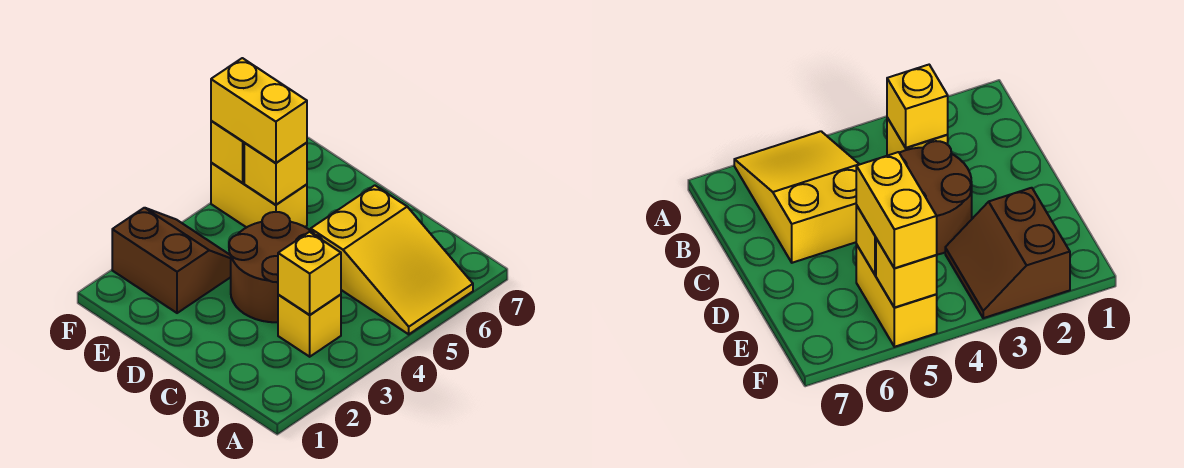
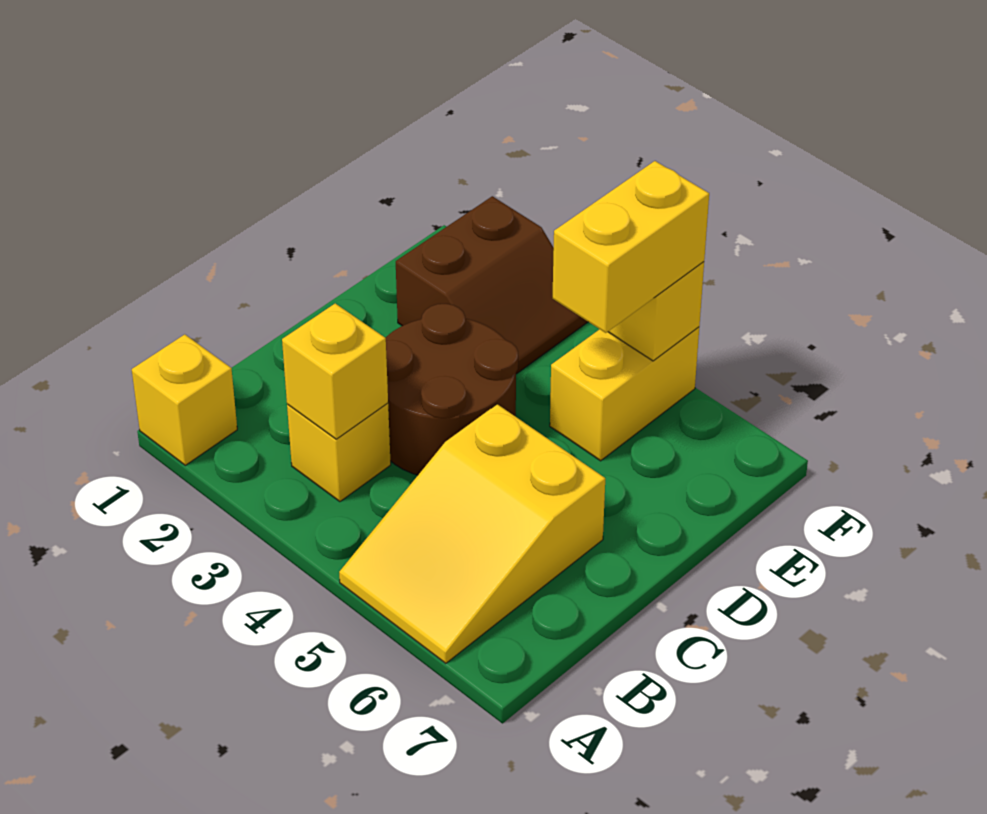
yellow 1x1 brick [244,143,307,205] -> yellow 1x1 brick moved to [132,334,237,465]

